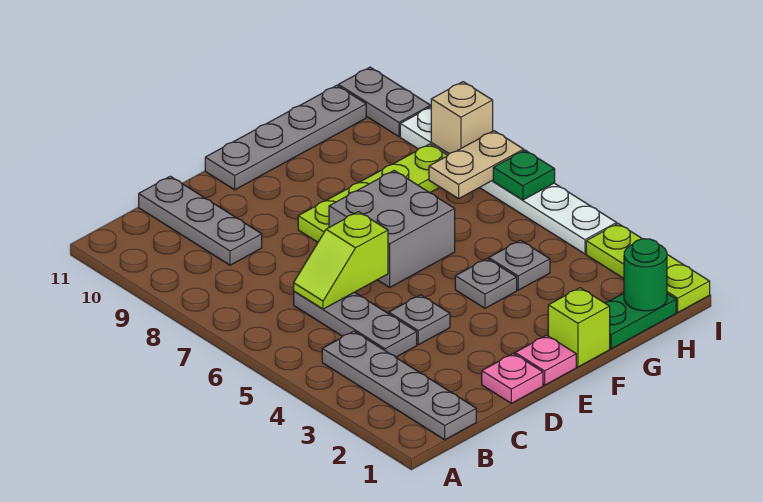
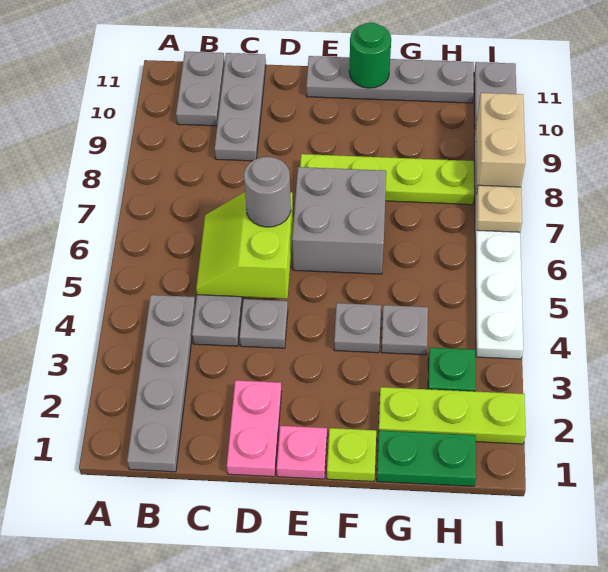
none -> grey 1x2 plate [176,51,225,126]
lime 1x2 slope [294,212,388,309] -> lime 2x2 slope [196,192,293,299]
pink 1x1 plate [482,354,543,403] -> pink 1x2 plate [227,380,282,477]
none -> grey 1x1 round brick [244,157,291,227]
lime 1x1 brick [548,288,610,367] -> lime 1x1 plate [327,428,376,482]
green 1x1 round brick [624,239,667,311] -> green 1x1 round brick moved to [349,22,391,88]
tan 1x2 plate [429,131,524,199] -> tan 1x1 plate [477,185,522,232]
lime 1x3 plate [586,224,710,312] -> lime 1x3 plate turned to [378,387,526,444]
green 1x1 plate [493,150,555,200] -> green 1x1 plate moved to [428,348,476,391]
tan 1x1 brick [431,82,493,154] -> tan 1x2 brick [476,93,525,190]

